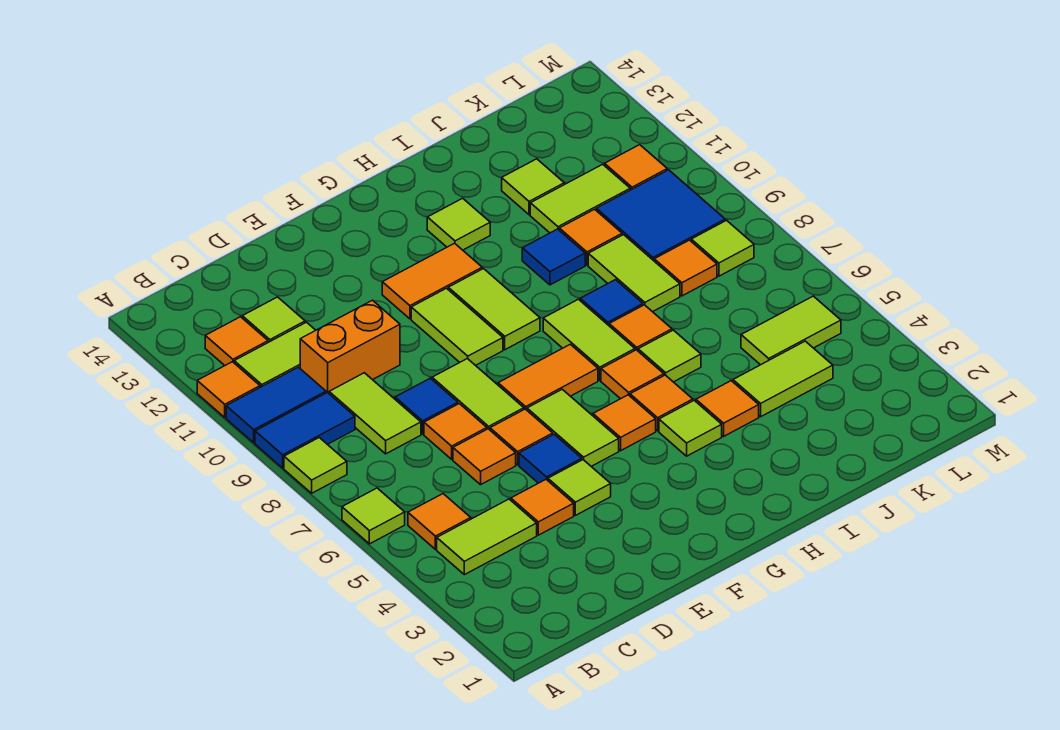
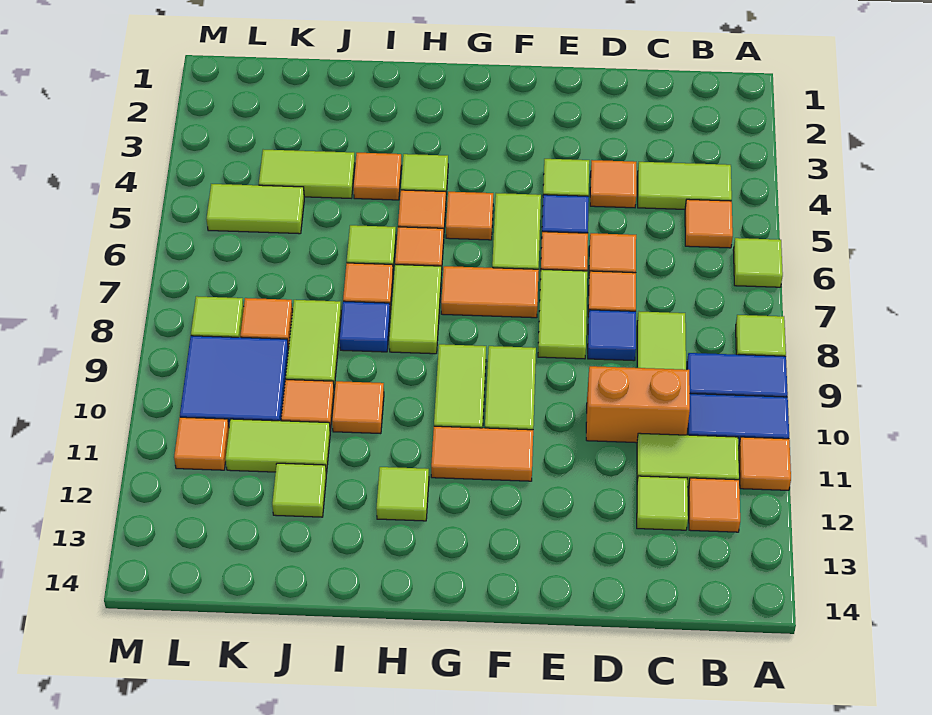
blue 1x1 tile [522,229,585,285] -> orange 1x1 tile [332,381,384,434]

